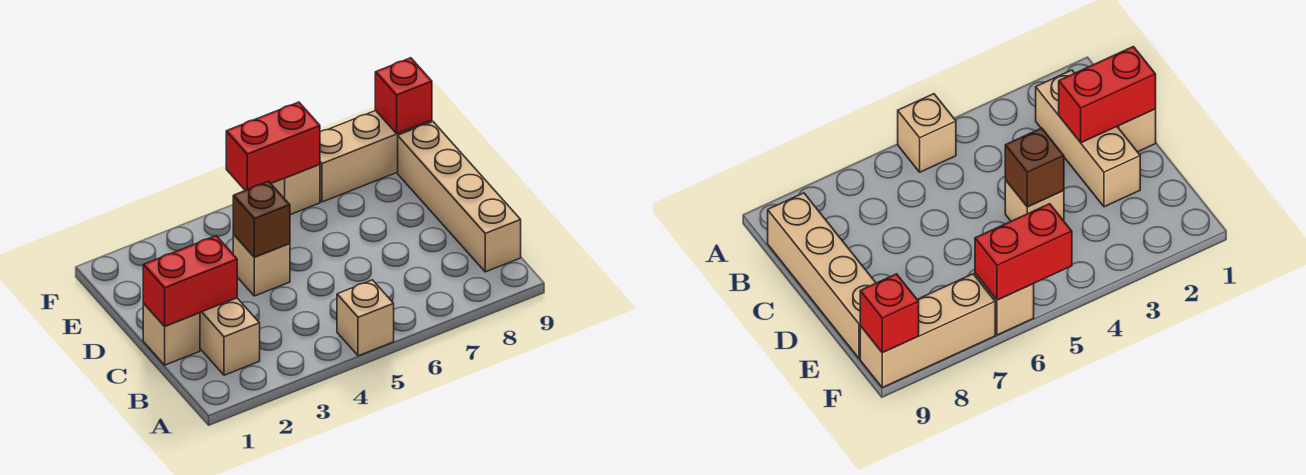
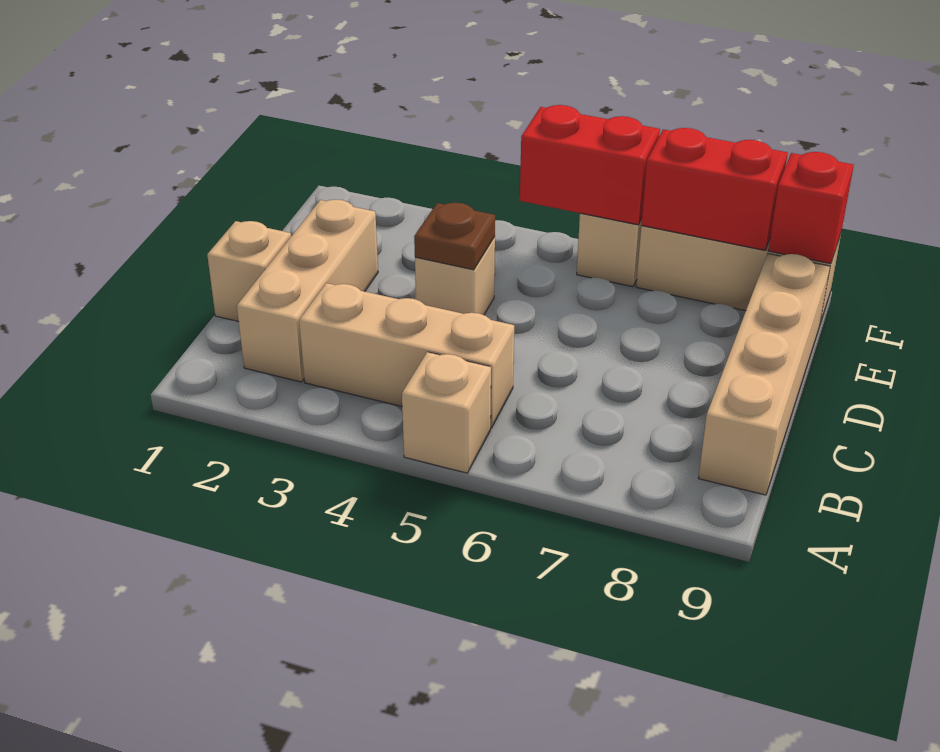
none -> tan 1x3 brick [299,283,514,428]
red 1x2 brick [143,236,237,326] -> red 1x2 brick moved to [641,128,788,250]
brown 1x1 brick [233,181,290,257] -> brown 1x1 plate [414,203,495,270]

